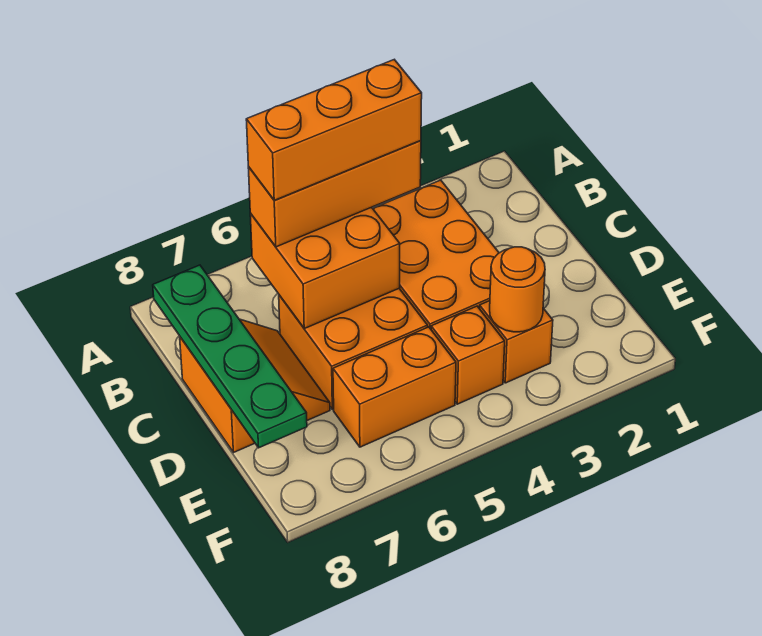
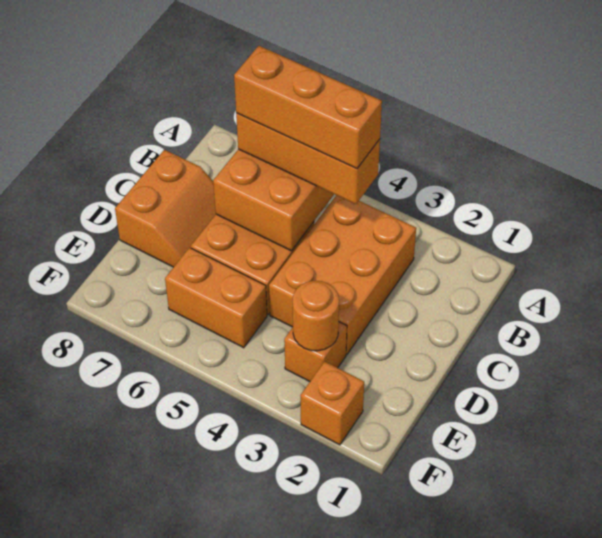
green 1x4 plate [153,265,307,448] -> none
orange 1x1 brick [431,306,505,404] -> orange 1x1 brick moved to [301,361,364,445]

